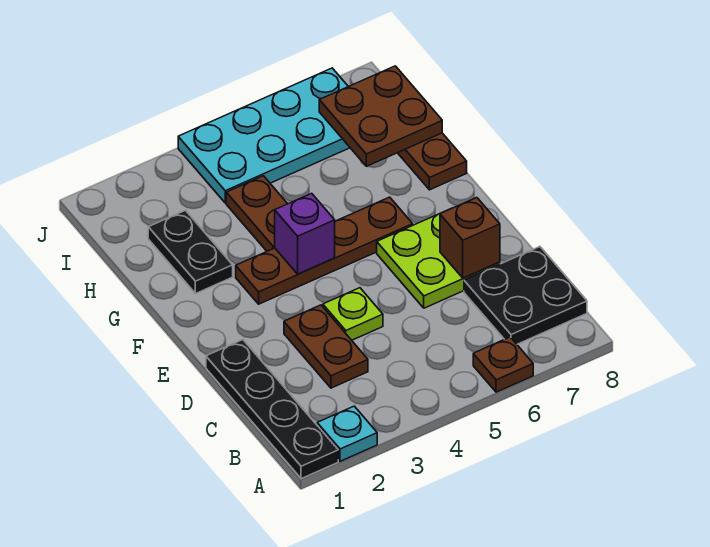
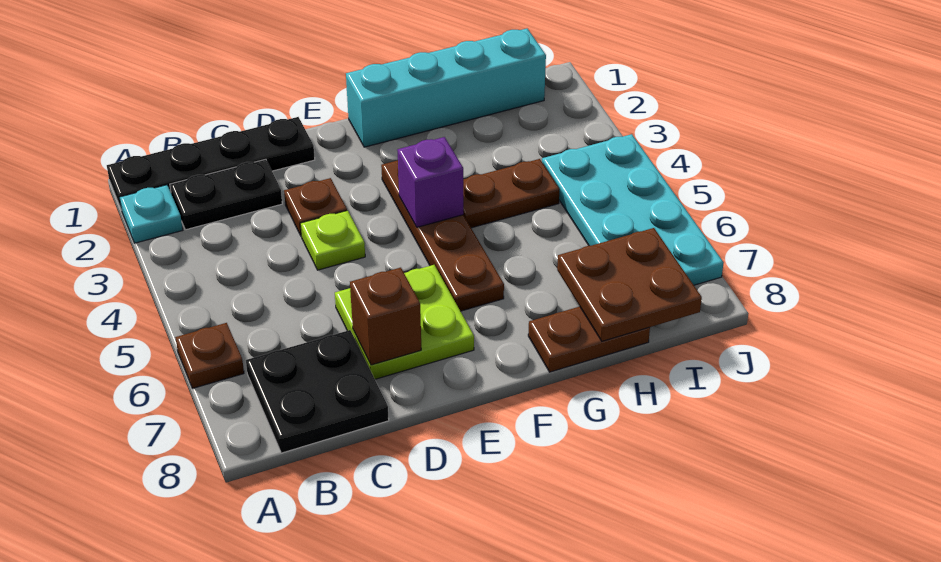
brown 1x2 plate [284,305,368,388] -> brown 1x1 plate [284,178,347,235]
none -> cyan 1x4 brick [346,29,546,147]
black 1x2 plate [148,210,233,294] -> black 1x2 plate moved to [170,159,282,230]

